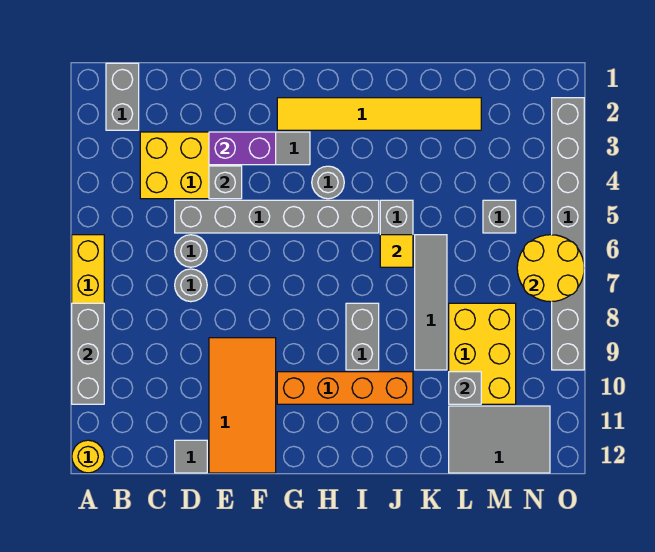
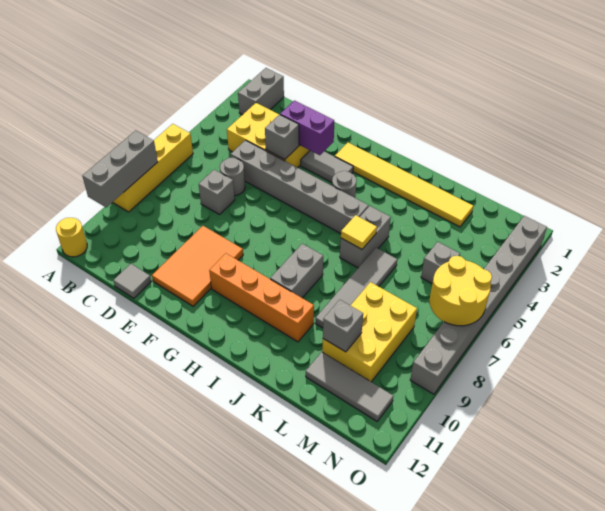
grey 1x1 round brick [175,269,207,302] -> grey 1x1 brick [199,170,235,214]
orange 2x4 tile [209,338,276,473] -> orange 2x3 tile [152,226,243,306]
grey 2x3 tile [449,406,550,473] -> grey 1x3 tile [306,352,393,421]

